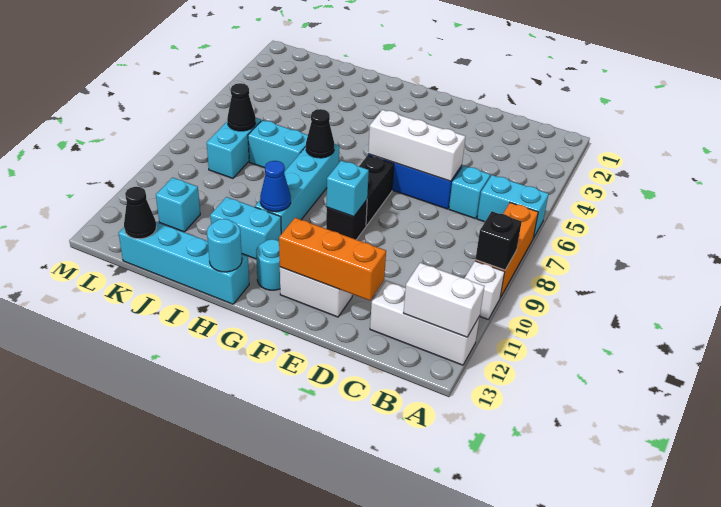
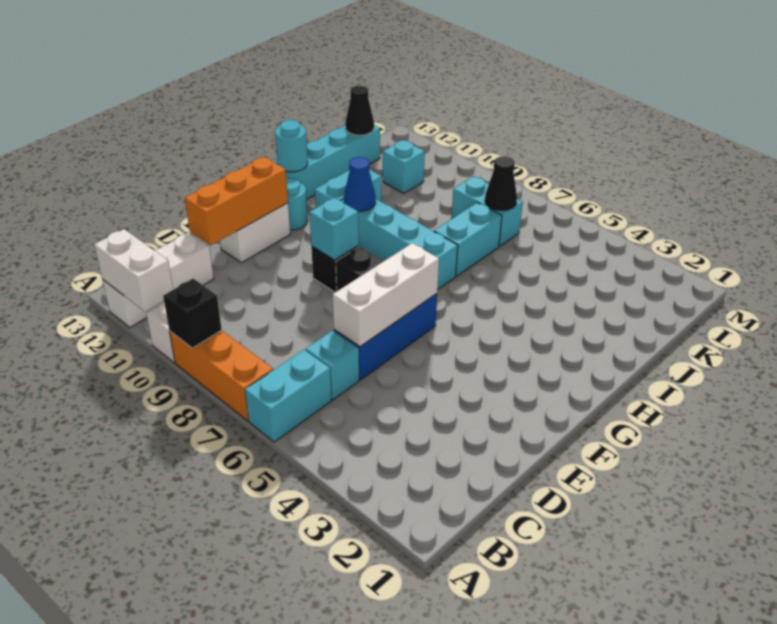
white 1x2 brick [404,263,484,337] -> white 1x2 brick turned to [95,229,173,312]
black 1x1 cone [306,109,334,158] -> none

